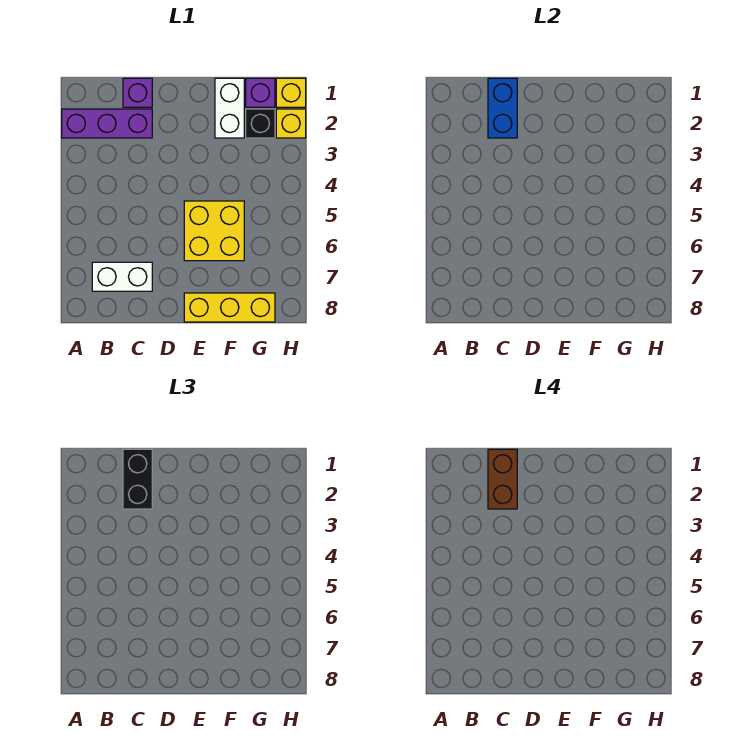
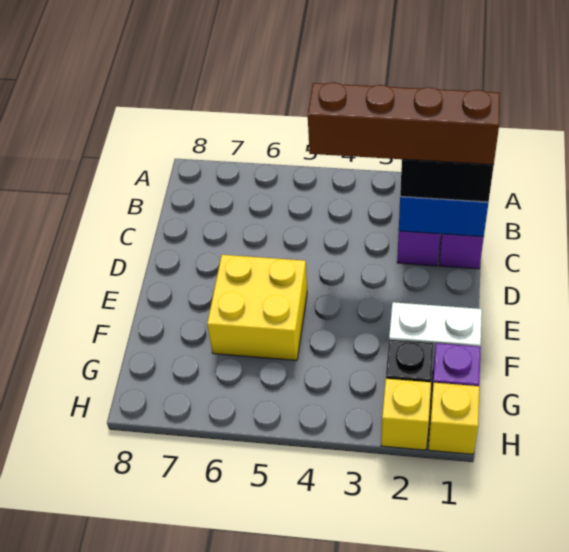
white 1x2 brick [92,262,152,291] -> none
brown 1x2 brick [488,449,517,509] -> brown 1x4 brick [308,82,500,165]
yellow 1x3 brick [184,293,275,322] -> none

